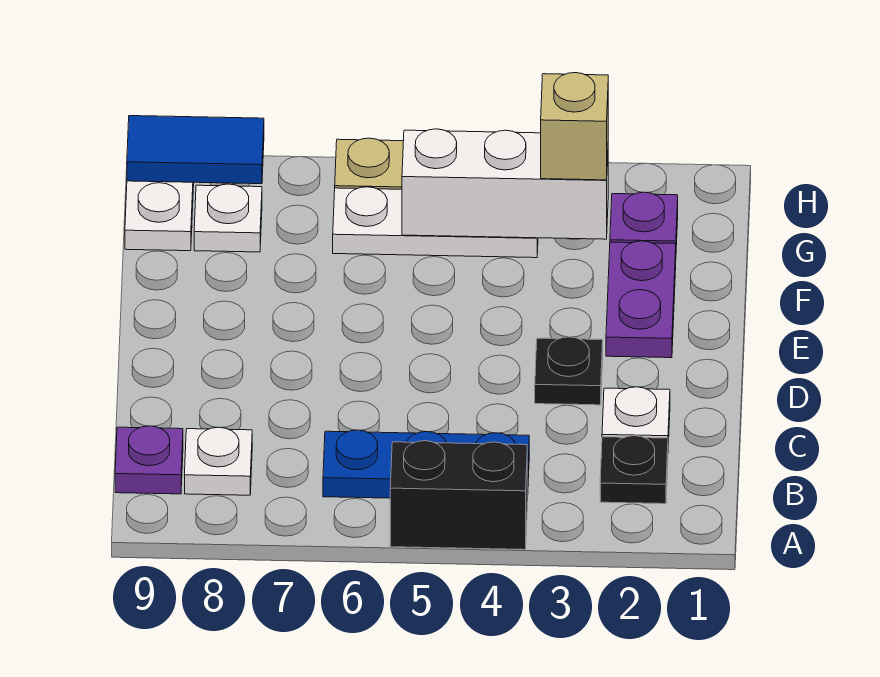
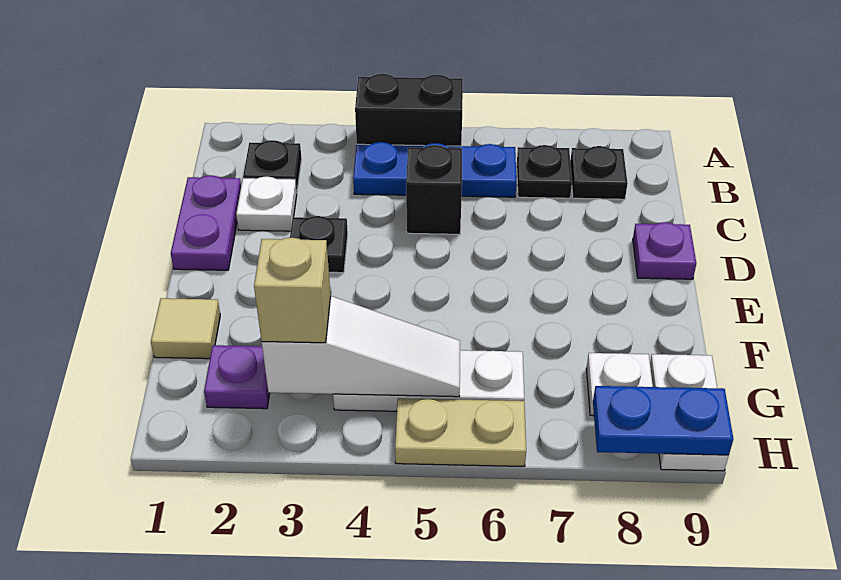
none -> black 1x1 plate [517,145,572,198]
white 1x1 plate [185,427,252,495] -> black 1x1 plate [570,146,628,199]
purple 1x1 plate [115,426,183,494] -> purple 1x1 plate moved to [633,222,696,279]
none -> black 1x1 brick [406,145,462,234]
purple 1x2 plate [606,241,676,358] -> purple 1x2 plate moved to [171,175,241,270]
none -> tan 1x1 tile [151,298,220,359]
white 1x3 brick [402,129,608,239] -> white 1x3 slope [262,296,460,397]
blue 1x2 tile [127,116,264,184] -> blue 1x2 plate [593,386,733,455]

